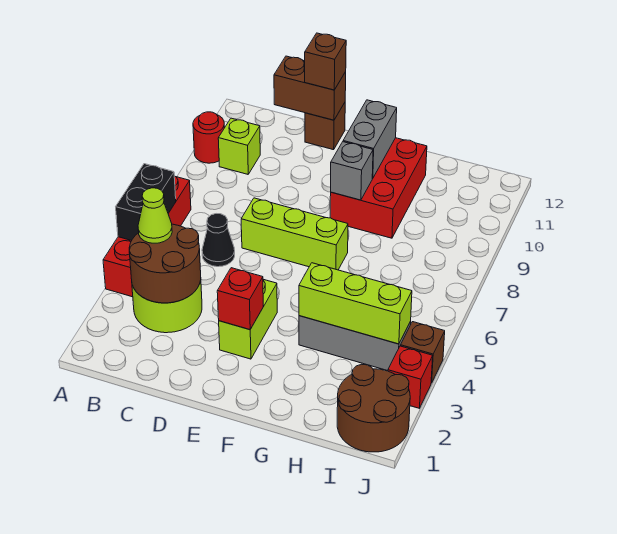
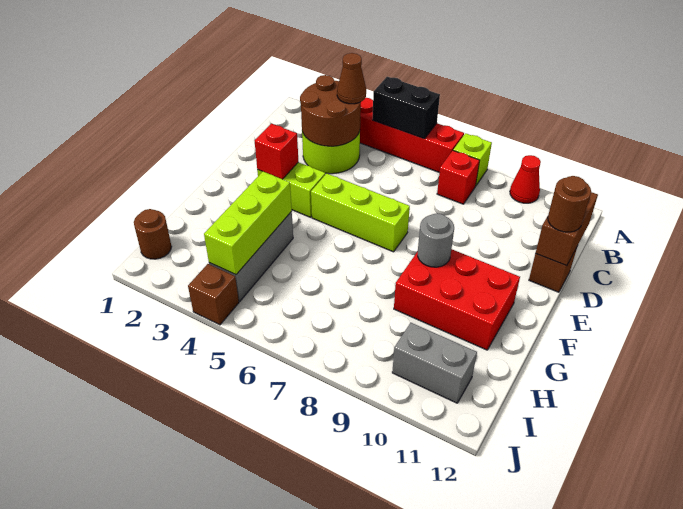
red 1x1 round brick [193,112,224,163] -> red 1x1 cone [510,155,541,203]
lime 1x1 cone [138,188,172,243] -> brown 1x1 cone [337,53,366,104]
lime 1x1 brick [218,118,260,174] -> lime 1x1 brick moved to [453,133,492,185]
black 1x1 cone [202,214,235,267] -> none
lime 1x3 brick [241,198,348,270] -> lime 1x3 brick turned to [311,173,410,252]
brown 1x1 brick [305,33,346,90] -> brown 1x1 round brick [548,176,591,232]
grey 1x1 brick [331,142,373,200] -> grey 1x1 round brick [418,213,454,267]
grey 1x2 brick [343,100,397,178] -> grey 1x2 brick moved to [392,323,477,403]
brown 2x2 round brick [337,364,410,452] -> brown 1x1 round brick [134,209,172,259]
red 1x1 brick [388,346,433,408] -> red 1x1 brick moved to [437,151,480,204]

